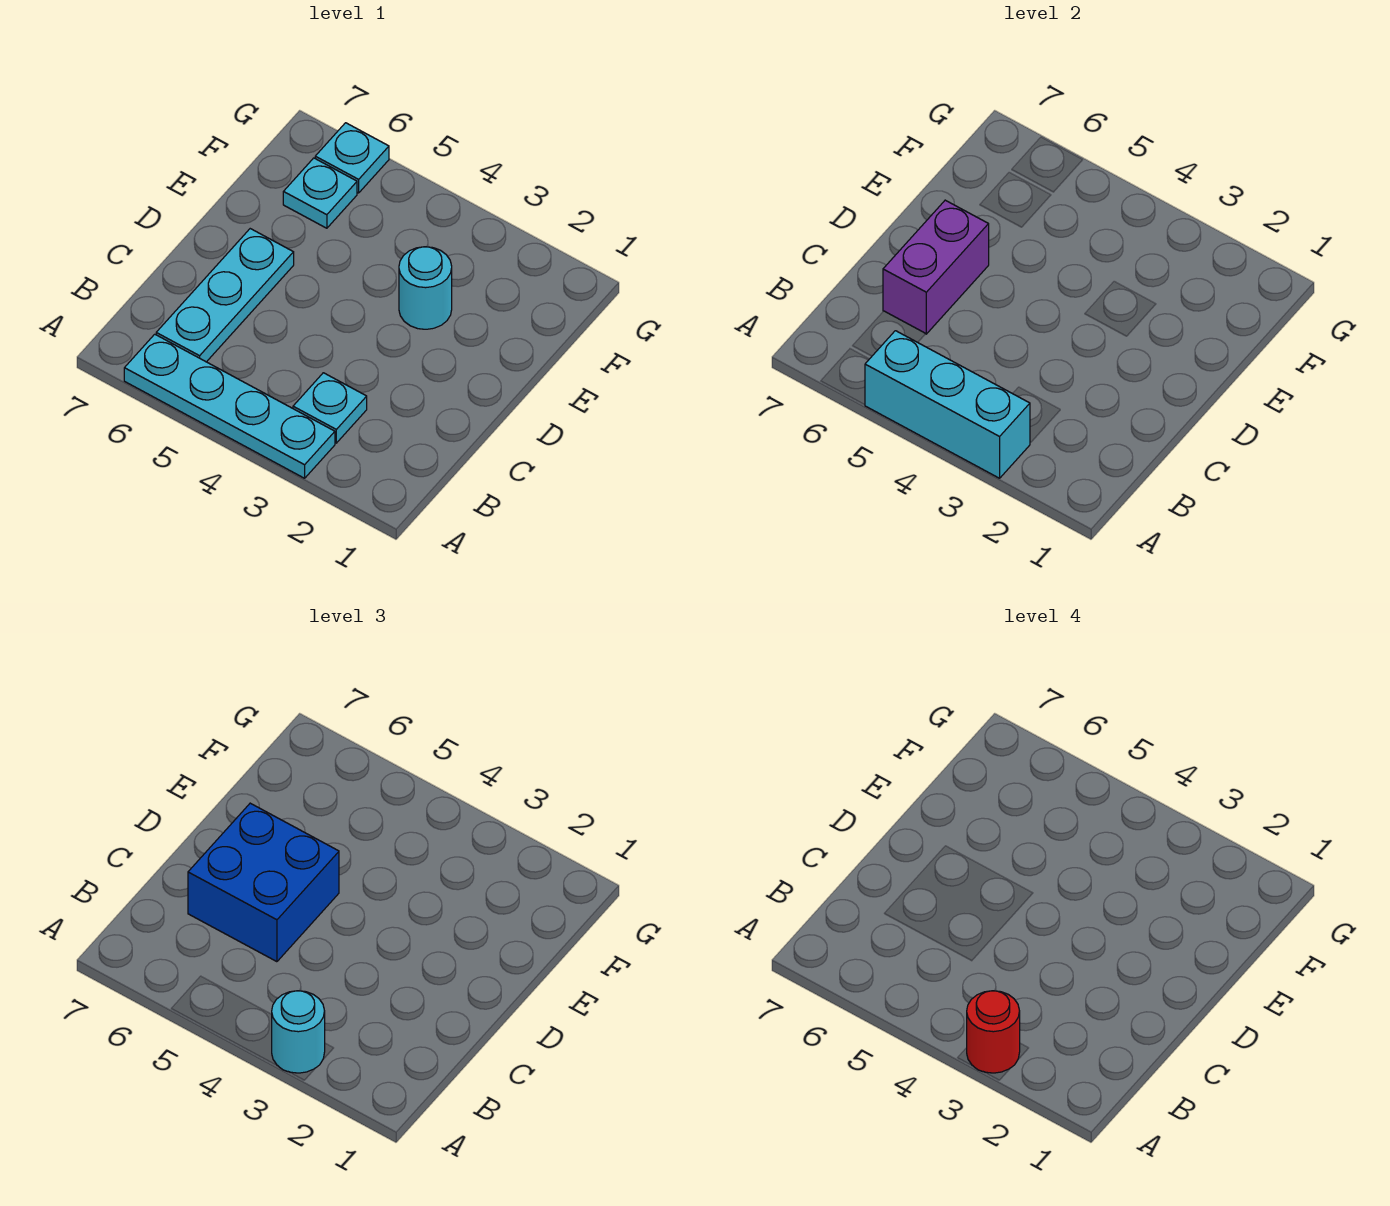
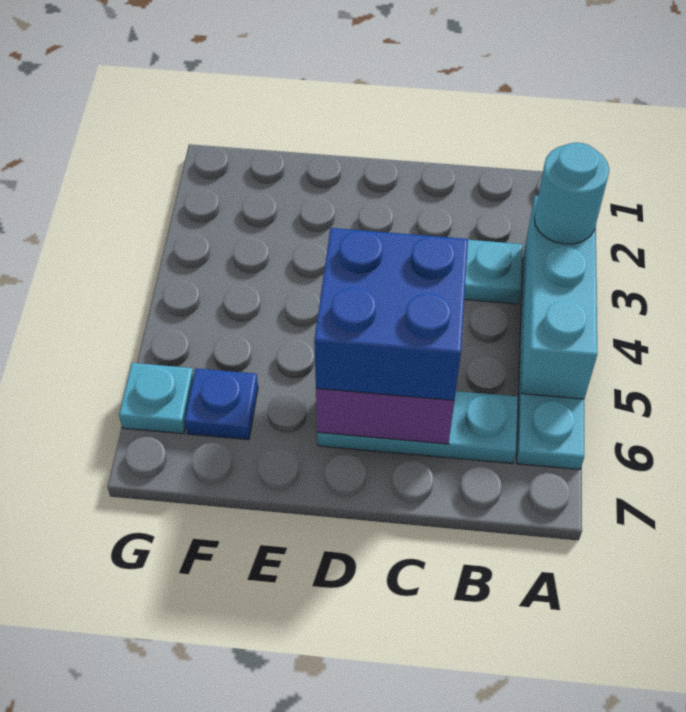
red 1x1 round brick [967,991,1020,1073] -> none
cyan 1x1 round brick [399,247,452,329] -> none
cyan 1x1 plate [283,158,357,228] -> blue 1x1 plate [185,368,258,440]

